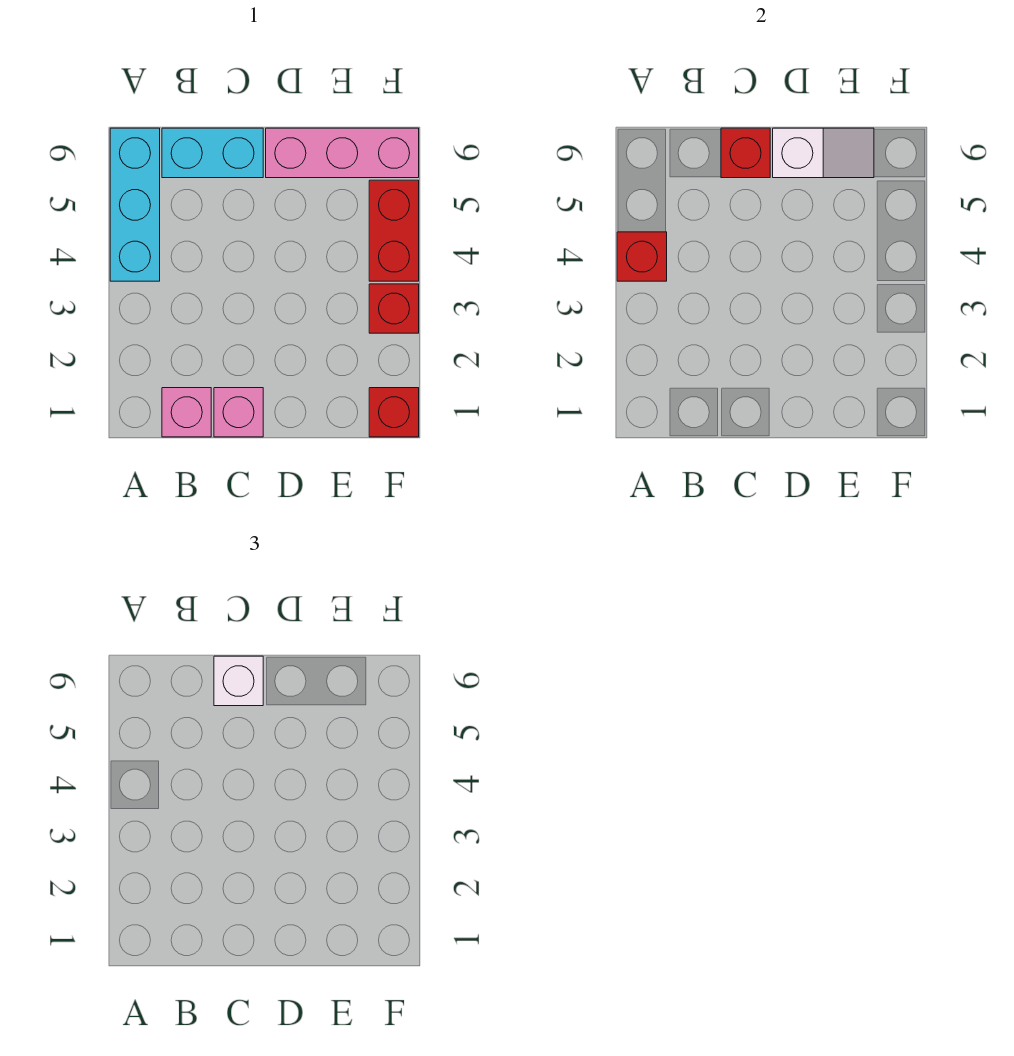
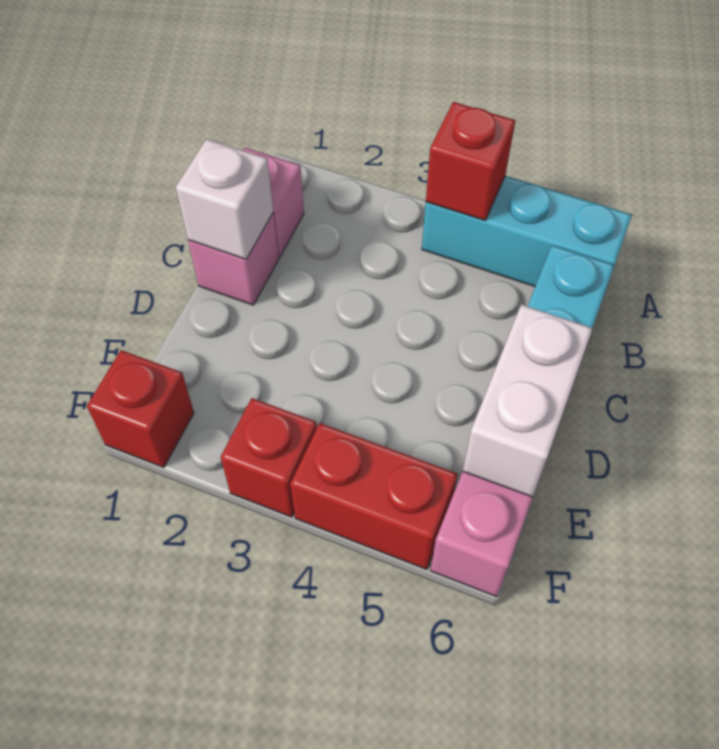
red 1x1 brick [721,128,770,178] -> none
white 1x1 brick [214,656,263,706] -> white 1x1 brick moved to [176,139,273,259]
white 1x2 slope [773,128,874,178] -> white 1x2 brick [463,304,593,497]

